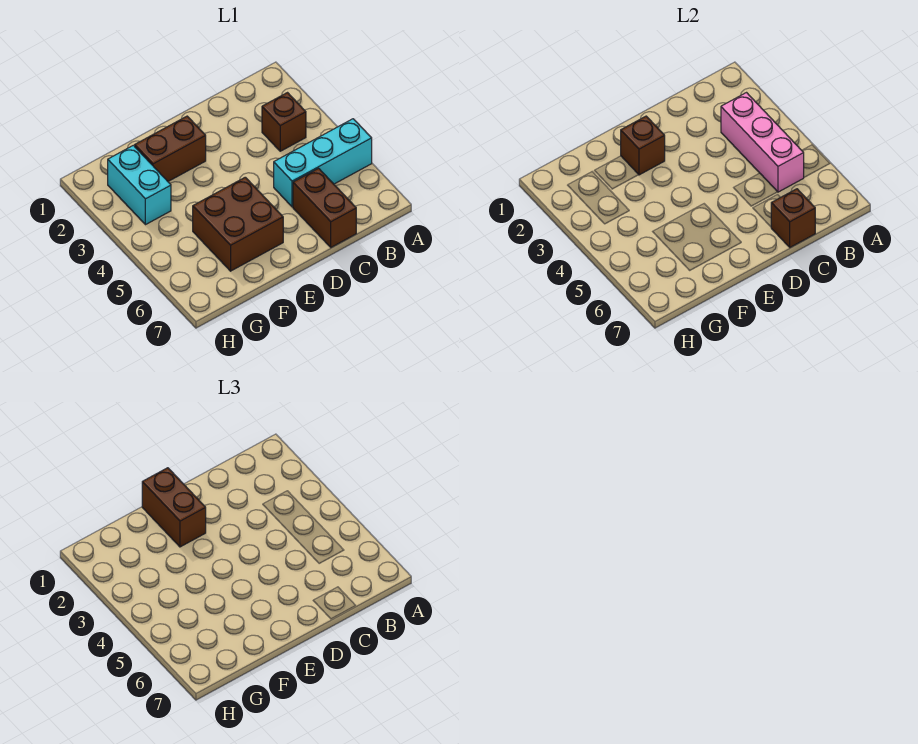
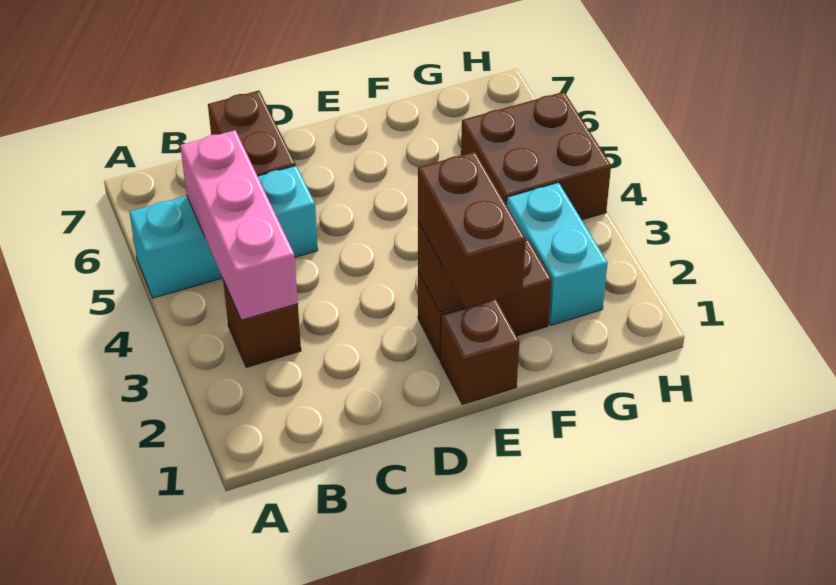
brown 1x1 brick [771,189,815,247] -> brown 1x1 brick moved to [440,299,519,404]
brown 2x2 brick [193,177,283,271] -> brown 2x2 brick moved to [461,92,611,220]

